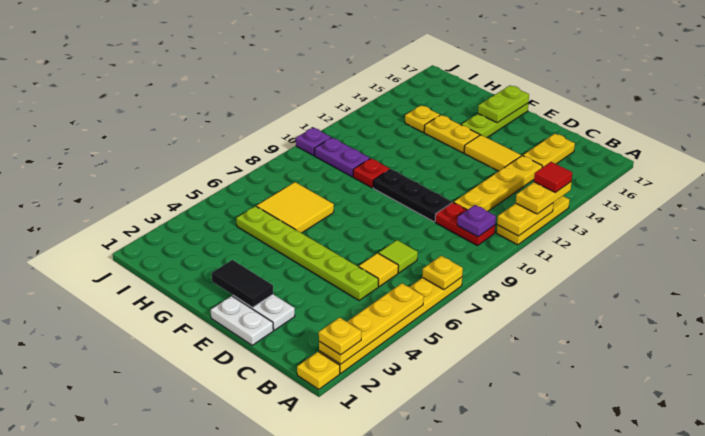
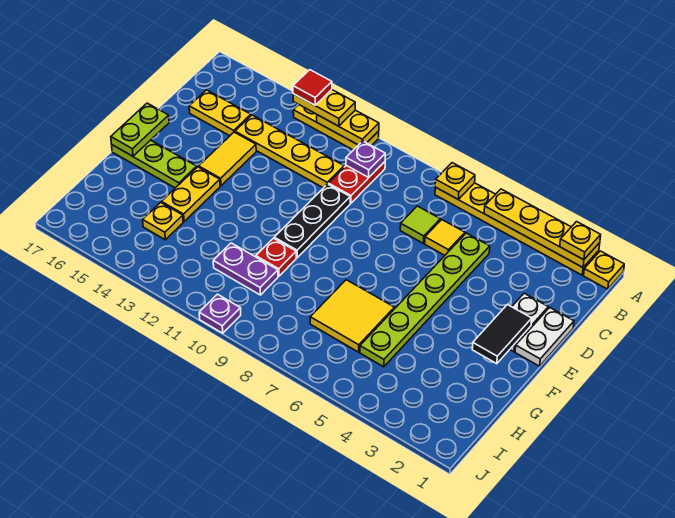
lime 1x2 plate [478,85,529,123] -> lime 1x2 plate turned to [111,103,169,156]
purple 1x2 plate [315,138,370,177] -> purple 1x2 plate turned to [213,243,278,295]

